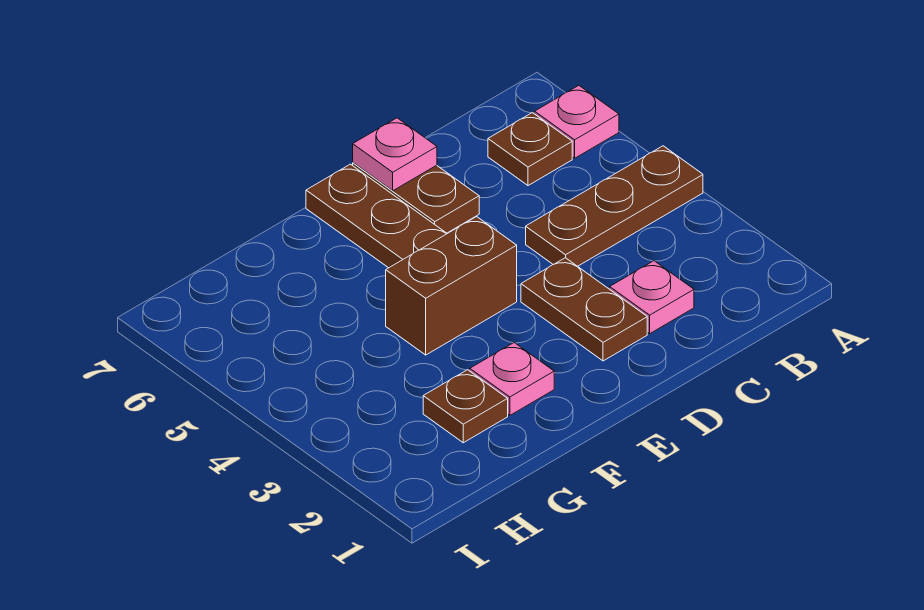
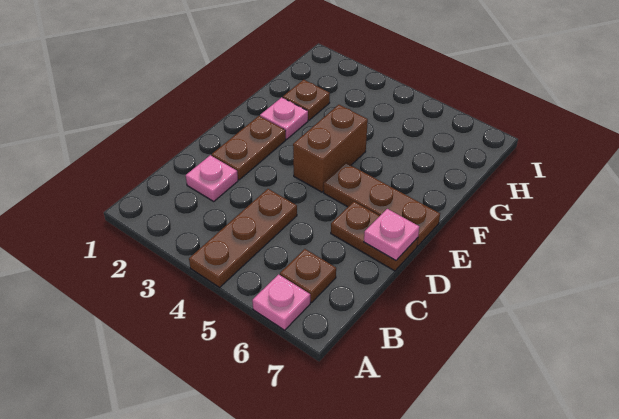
brown 1x2 plate [521,258,647,361] -> brown 1x2 plate turned to [212,116,286,180]

